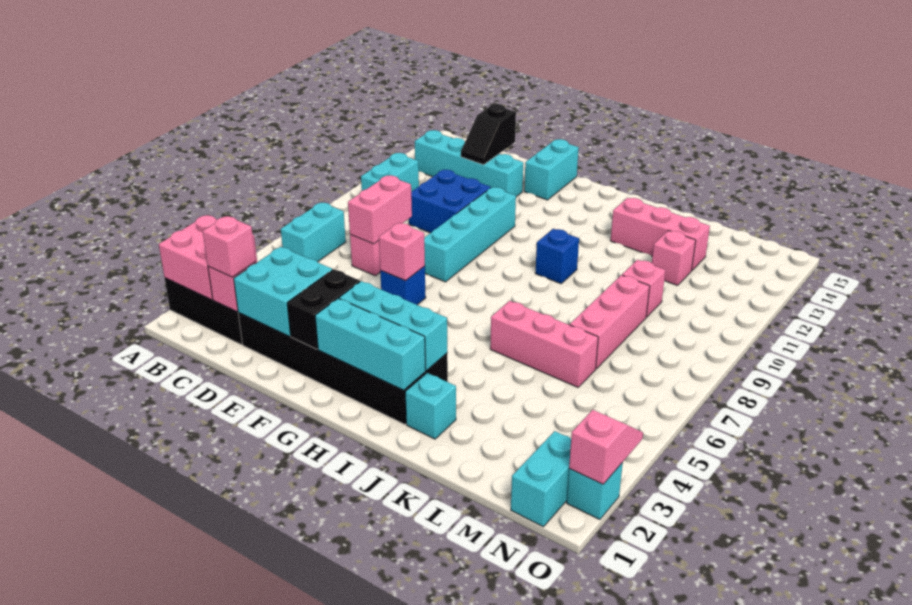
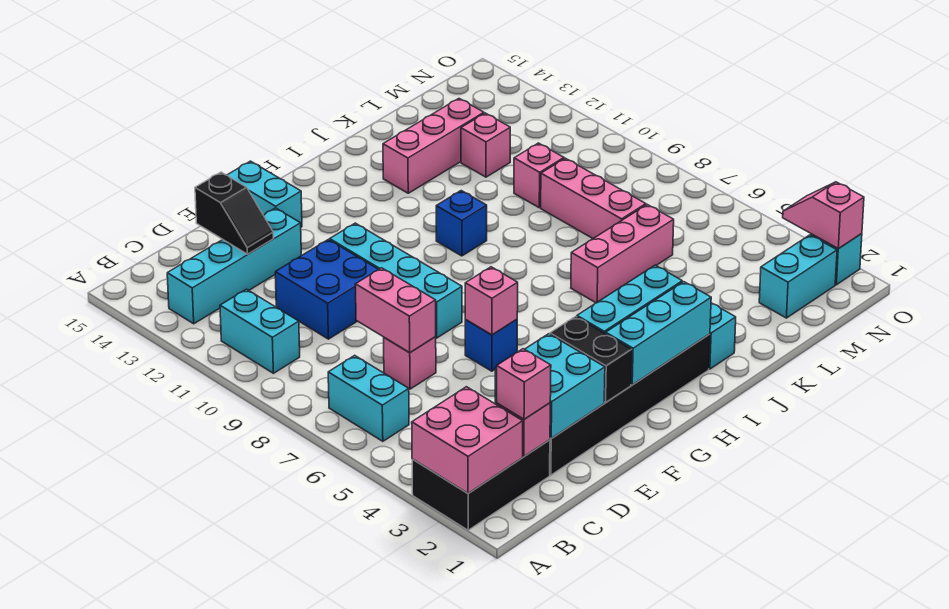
cyan 1x2 brick [511,431,571,527] -> cyan 1x2 brick turned to [759,235,837,318]

